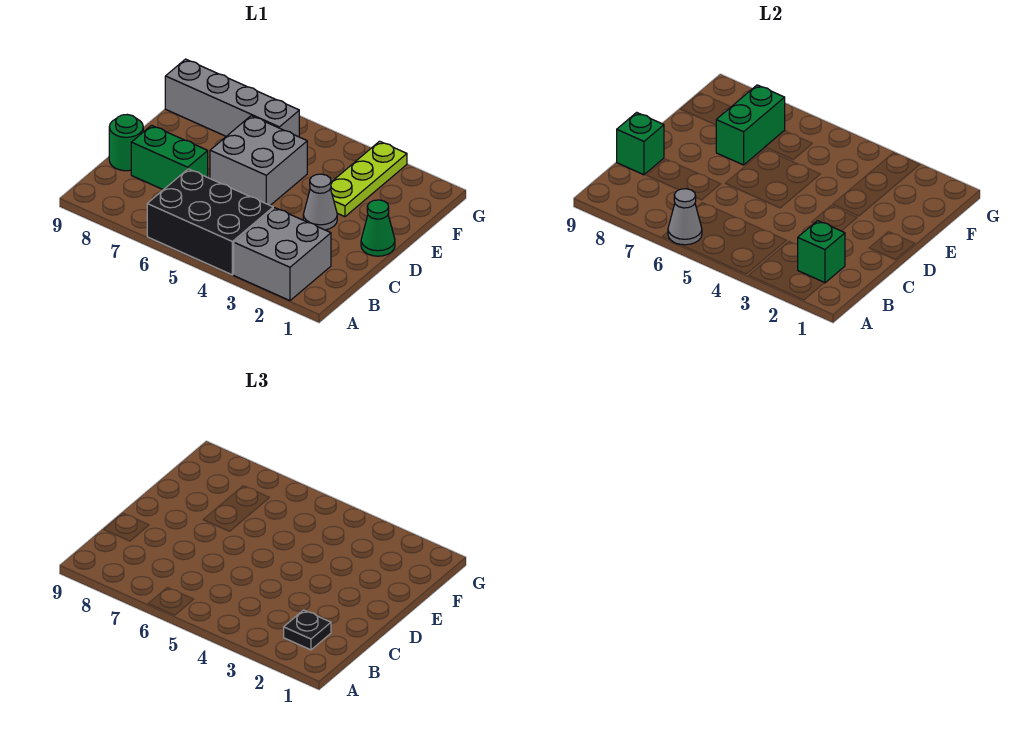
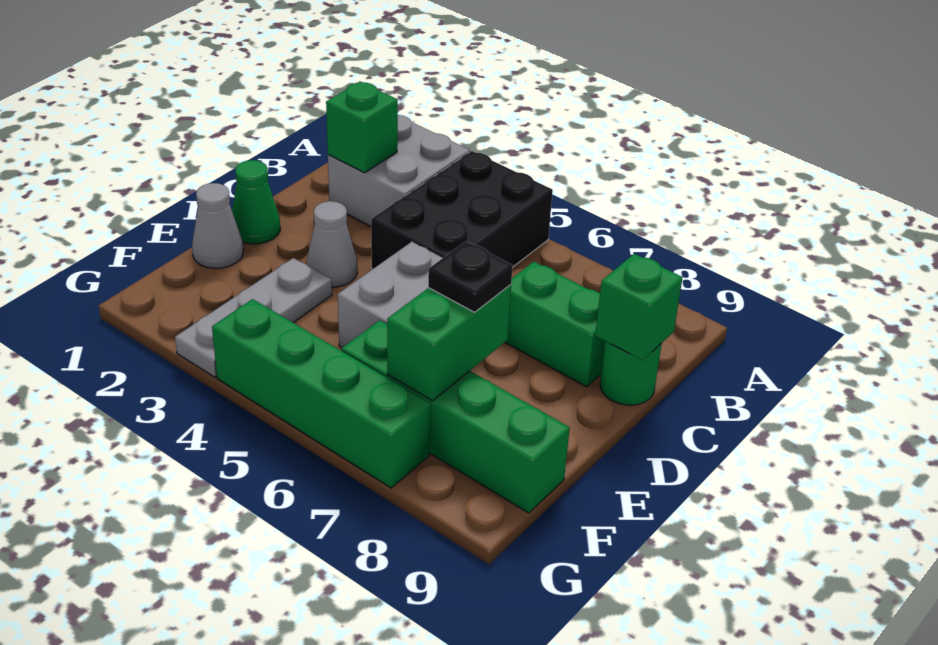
black 2x3 brick [147,169,273,275] -> black 2x3 brick turned to [371,151,553,269]
grey 1x1 cone [668,189,702,245] -> grey 1x1 cone moved to [192,183,243,268]
black 1x1 plate [284,610,331,650] -> black 1x1 plate moved to [428,241,513,312]
lime 1x3 plate [331,141,407,217] -> grey 1x3 plate [175,258,332,377]
grey 1x4 brick [165,59,299,137] -> green 1x4 brick [341,320,570,513]
none -> green 1x4 brick [212,299,431,488]

